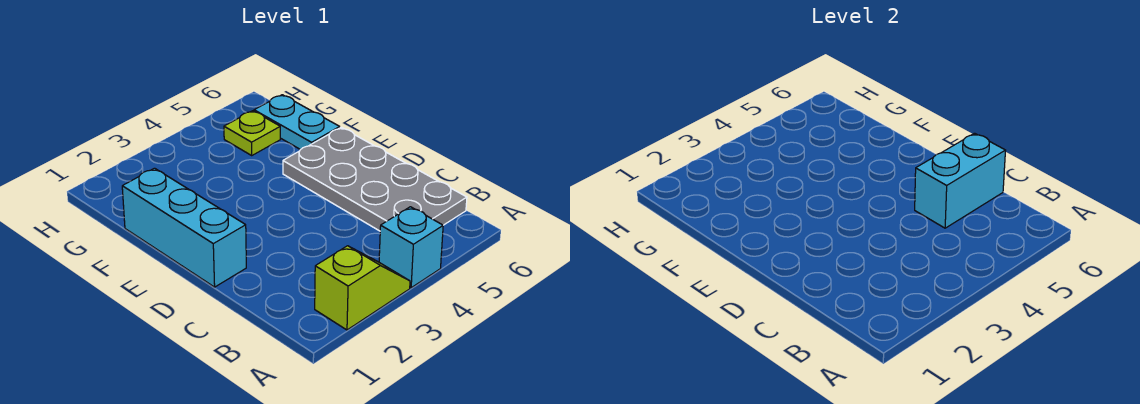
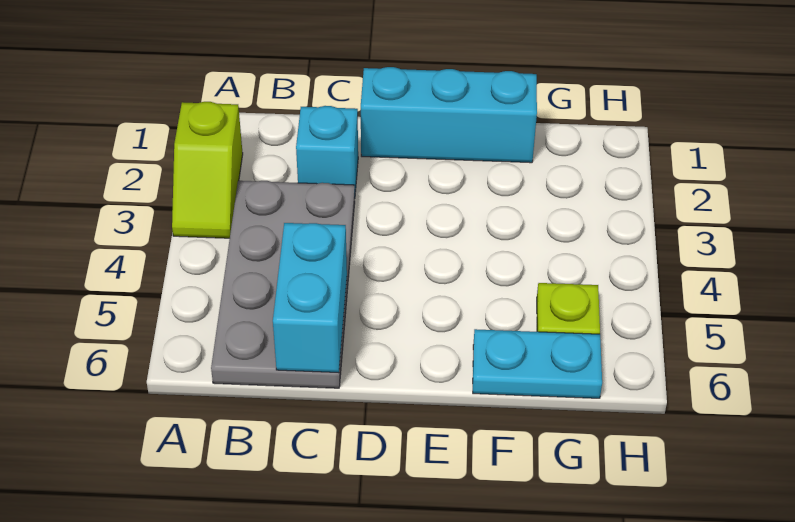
cyan 1x1 brick [379,207,443,288] -> cyan 1x1 brick moved to [296,106,358,192]
grey 2x4 plate [283,127,467,231] -> grey 2x4 plate turned to [211,181,355,388]

